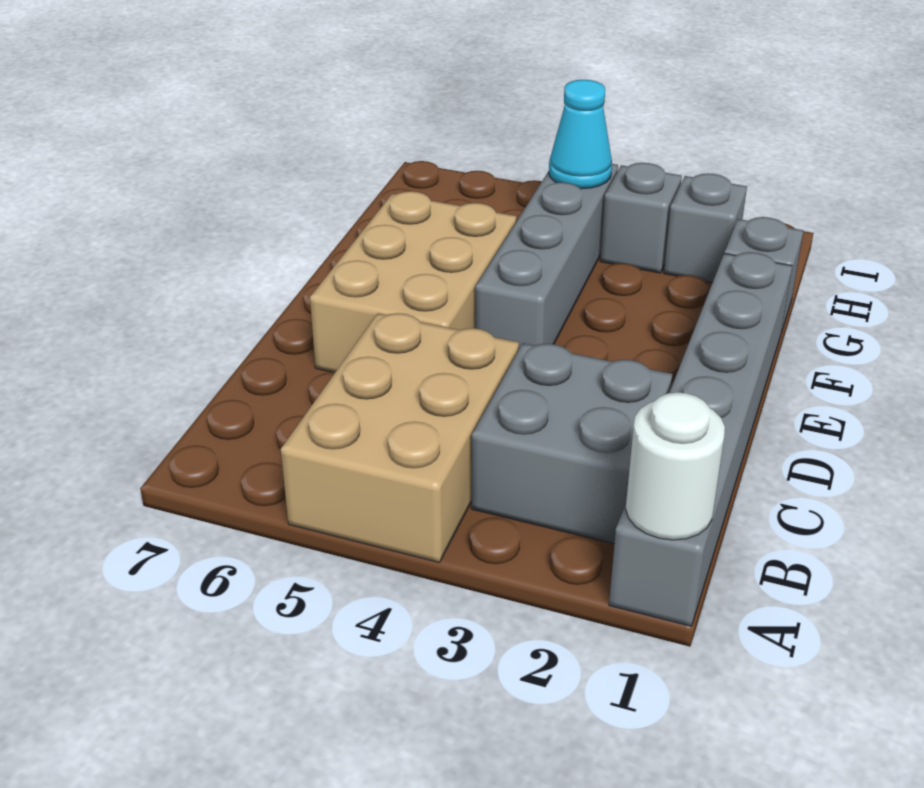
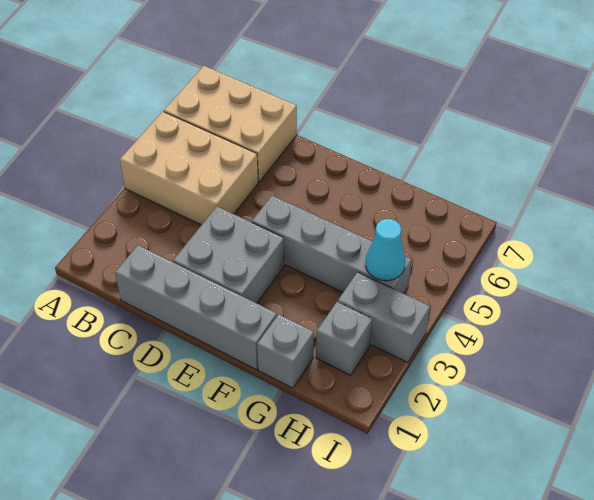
grey 1x6 brick [609,252,792,626] -> grey 1x4 brick [115,245,277,370]
white 1x1 round brick [626,392,725,540] -> none
grey 2x2 brick [472,343,673,544] -> grey 2x2 brick moved to [173,207,284,303]
tan 2x3 brick [310,191,517,372] -> tan 2x3 brick moved to [164,66,297,182]
grey 1x1 brick [600,163,682,273] -> grey 1x2 brick [338,272,430,363]

